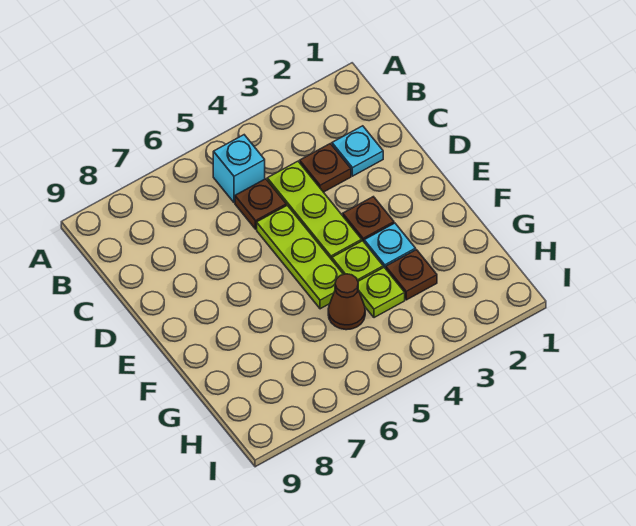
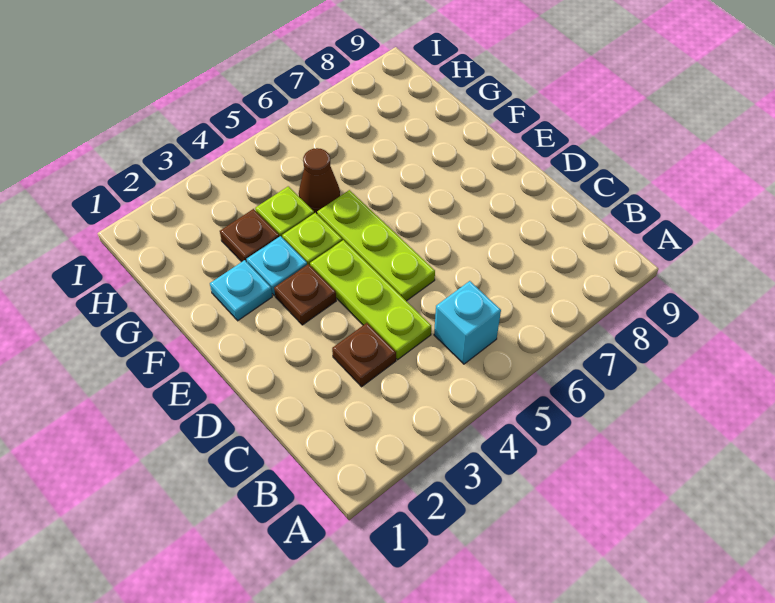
cyan 1x1 plate [332,126,383,176] -> cyan 1x1 plate moved to [210,260,272,321]
brown 1x1 plate [235,179,286,229] -> none

